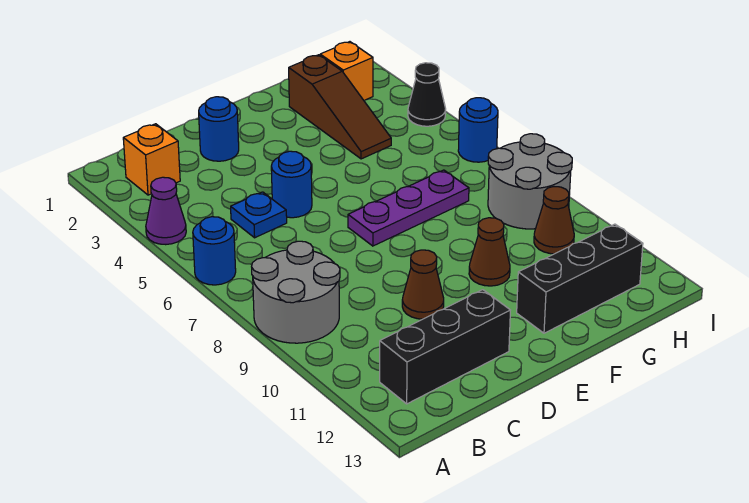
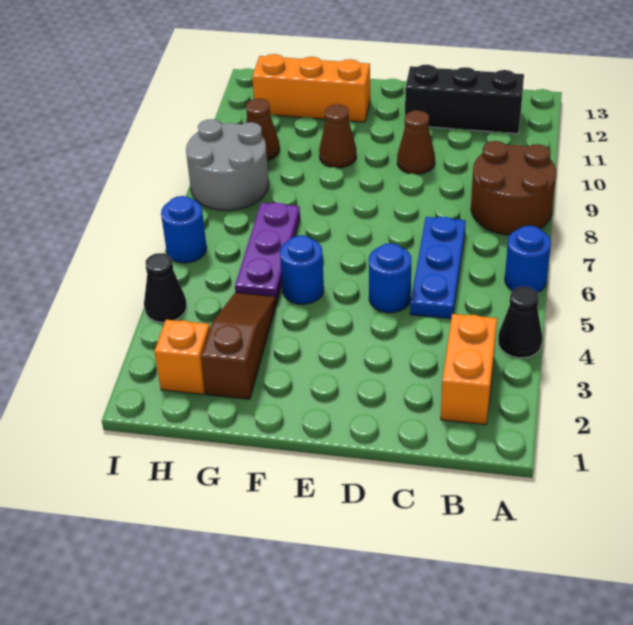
purple 1x1 cone [146,177,186,245] -> black 1x1 cone [498,286,542,358]
grey 2x2 round brick [252,241,340,343] -> brown 2x2 round brick [471,141,556,235]
orange 1x1 brick [123,124,180,195] -> orange 1x2 brick [441,314,497,425]
blue 1x1 plate [231,192,287,238] -> blue 1x3 plate [410,217,466,319]
blue 1x1 round brick [199,97,239,161] -> blue 1x1 round brick moved to [280,235,324,304]
purple 1x3 plate [348,170,469,246] -> purple 1x3 plate turned to [235,202,300,302]
black 1x3 brick [517,224,643,333] -> orange 1x3 brick [252,54,370,122]

